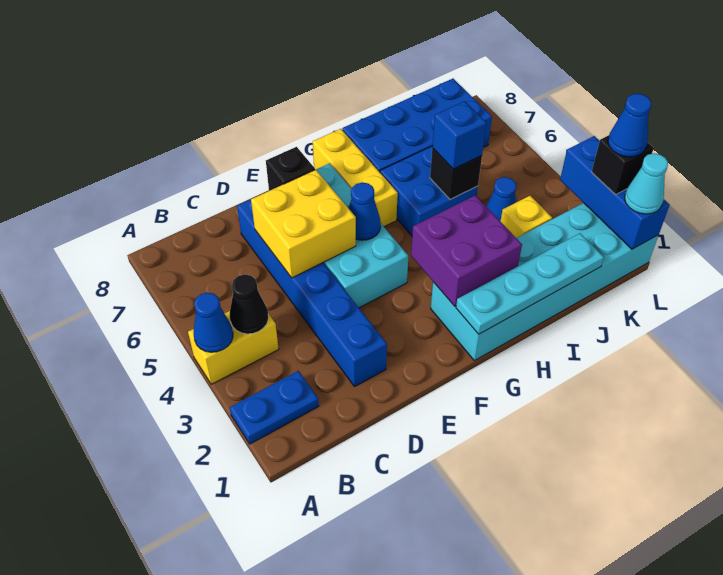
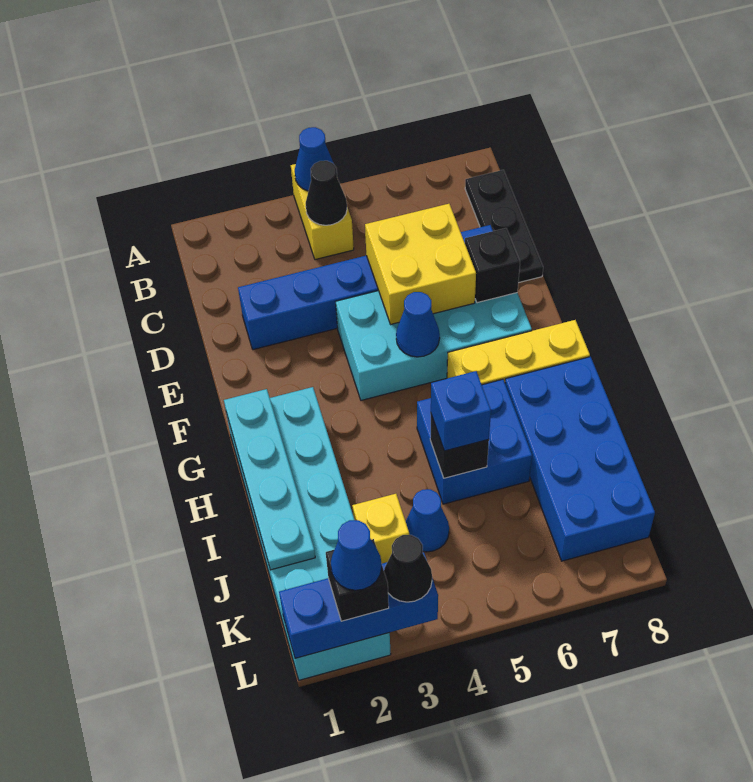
blue 1x2 plate [230,371,319,444] -> none
none -> black 1x3 plate [465,170,543,283]
purple 2x2 brick [411,195,522,306] -> none
cyan 1x1 cone [625,153,668,214] -> none
none -> black 1x1 cone [384,535,432,602]

